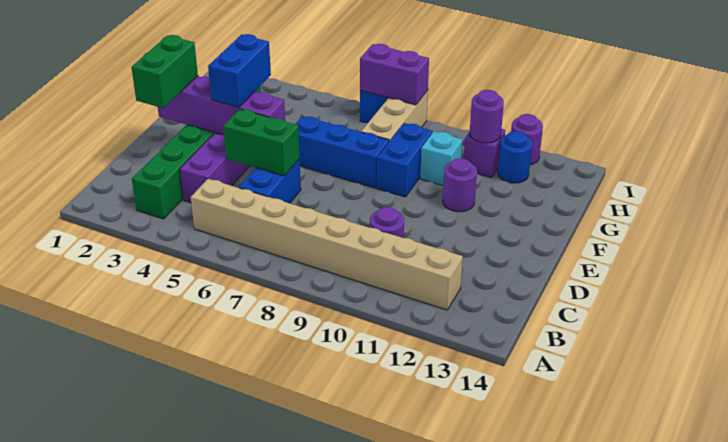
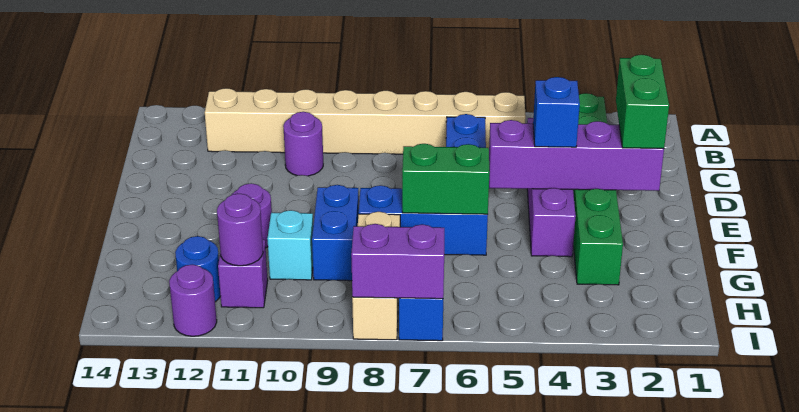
green 1x2 brick [223,109,300,176] -> green 1x2 brick moved to [402,144,490,215]
blue 1x2 brick [208,34,271,107] -> blue 1x1 brick [533,77,580,147]

